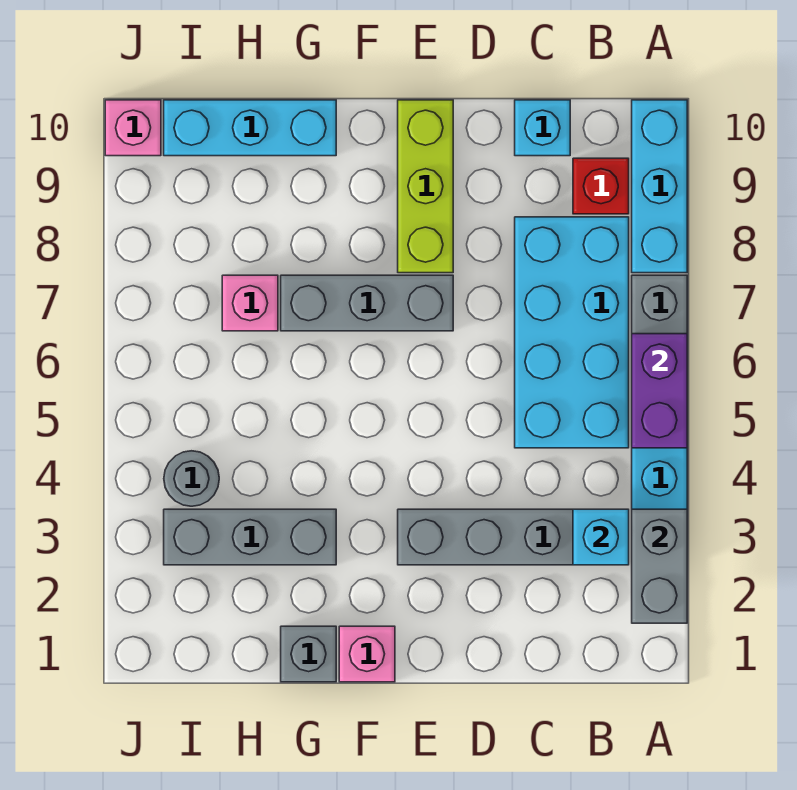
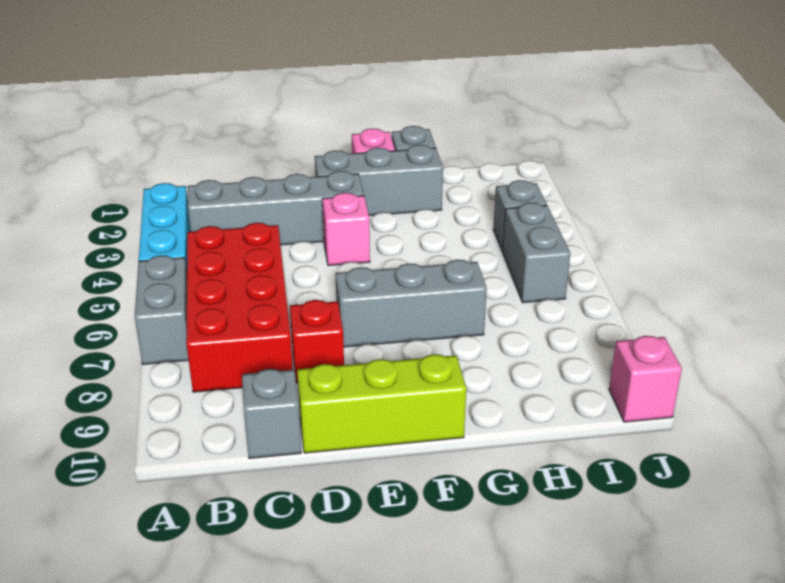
grey 1x2 brick [632,509,687,623] -> grey 1x2 brick moved to [503,203,570,303]
purple 1x2 brick [632,334,687,448] -> none
cyan 1x3 brick [632,100,687,273] -> none
cyan 1x1 brick [573,509,629,565] -> none
cyan 2x4 brick [515,217,629,448] -> red 2x4 brick [186,223,293,392]
red 1x1 brick [573,158,629,214] -> red 1x1 brick moved to [290,300,344,383]
cyan 1x1 brick [515,100,570,156] -> grey 1x1 brick [242,369,301,458]
lime 1x3 brick [398,100,453,273] -> lime 1x3 brick turned to [297,354,466,453]
grey 1x3 brick [164,509,336,565] -> grey 1x3 brick moved to [315,145,443,216]
cyan 1x3 brick [164,100,336,156] -> none
pink 1x1 brick [222,275,278,331] -> pink 1x1 brick moved to [322,193,370,266]
grey 1x1 round brick [164,451,219,506] -> grey 1x1 brick [493,180,547,252]

